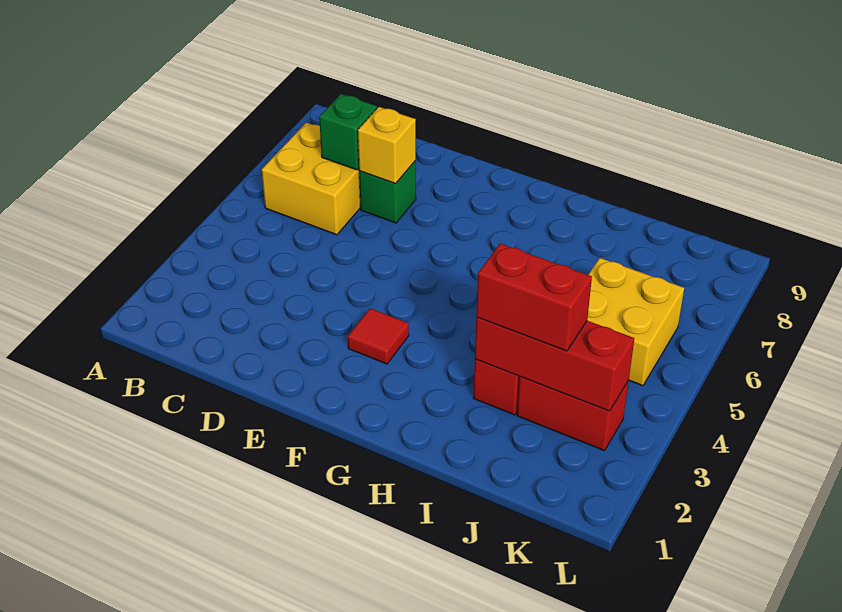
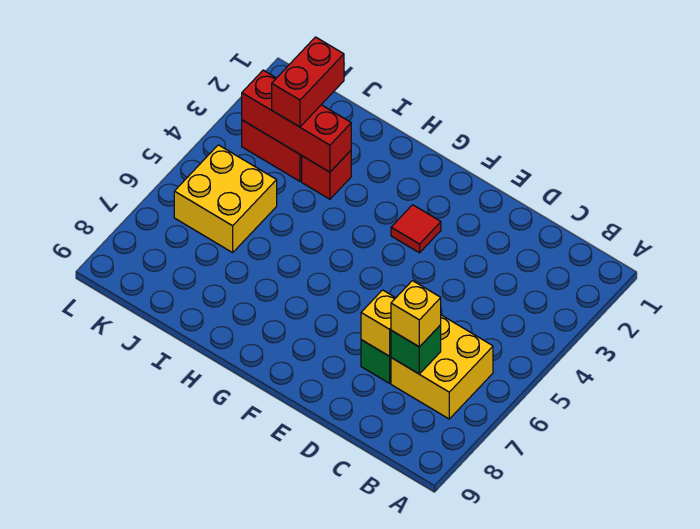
none -> yellow 1x1 brick [391,281,441,347]
red 1x2 brick [476,244,592,351] -> red 1x2 brick turned to [272,37,344,127]

